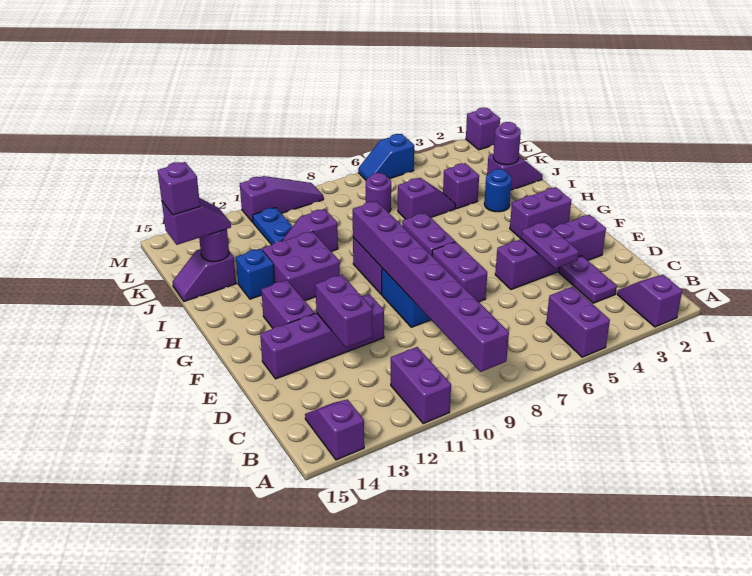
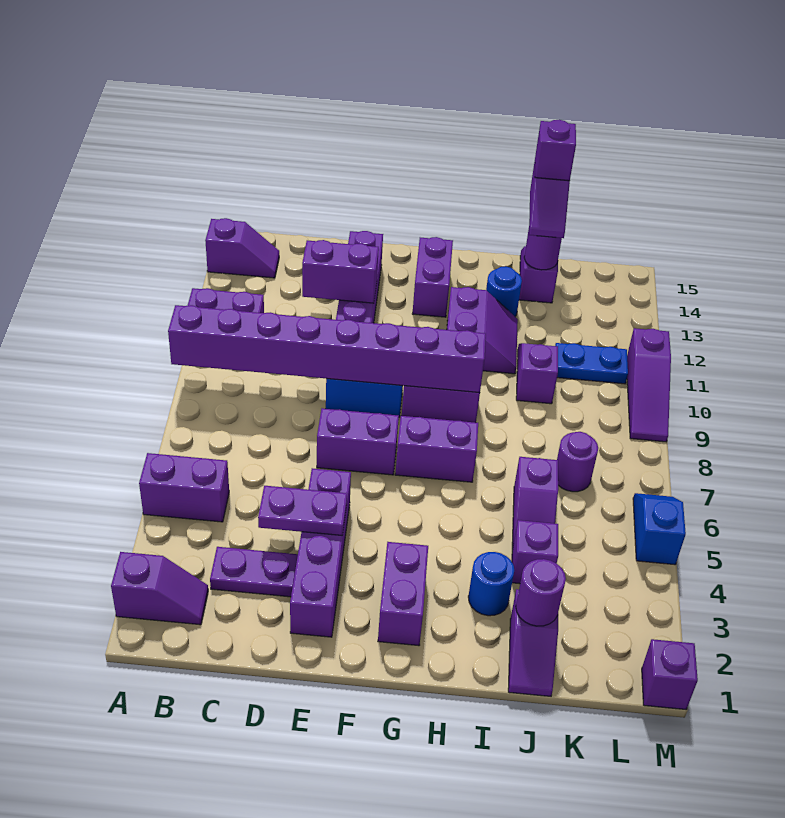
purple 1x2 brick [261,280,315,328] -> purple 1x2 brick turned to [412,237,453,317]
purple 2x2 brick [262,231,340,301] -> purple 2x2 slope [447,287,518,374]
blue 1x1 brick [236,249,275,299] -> blue 1x1 round brick [486,266,522,317]

